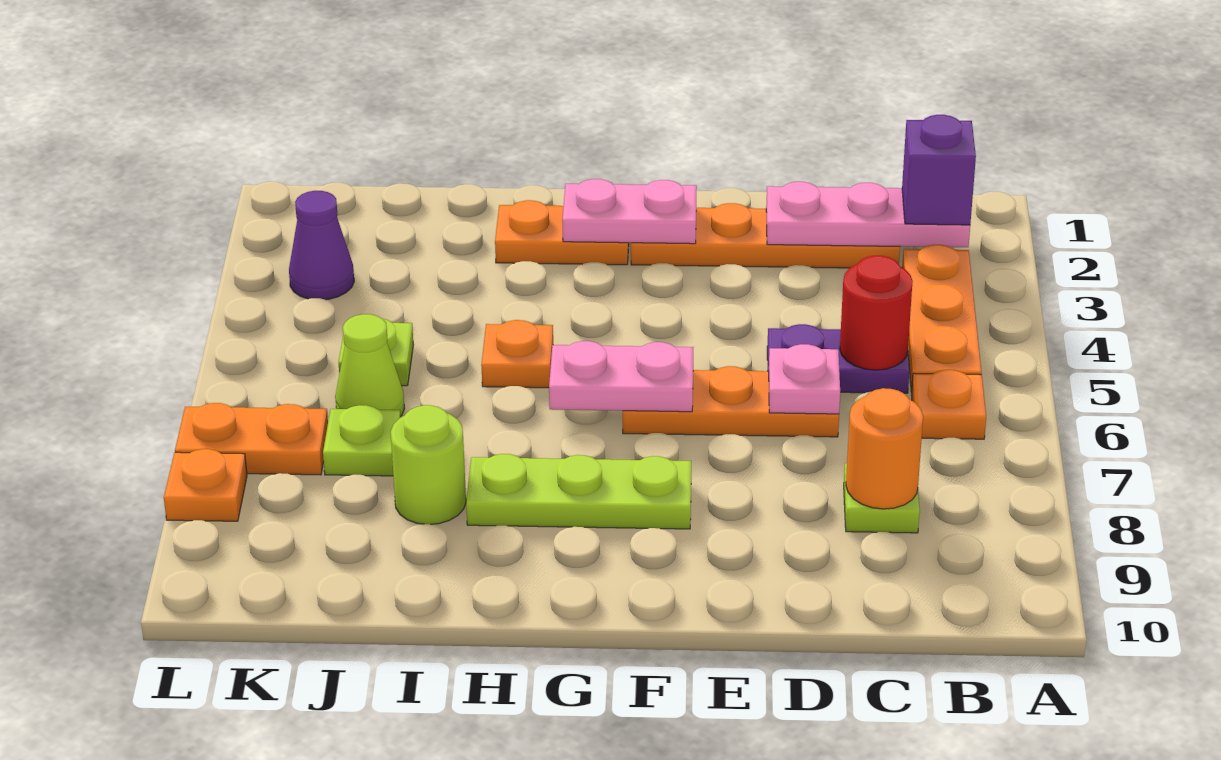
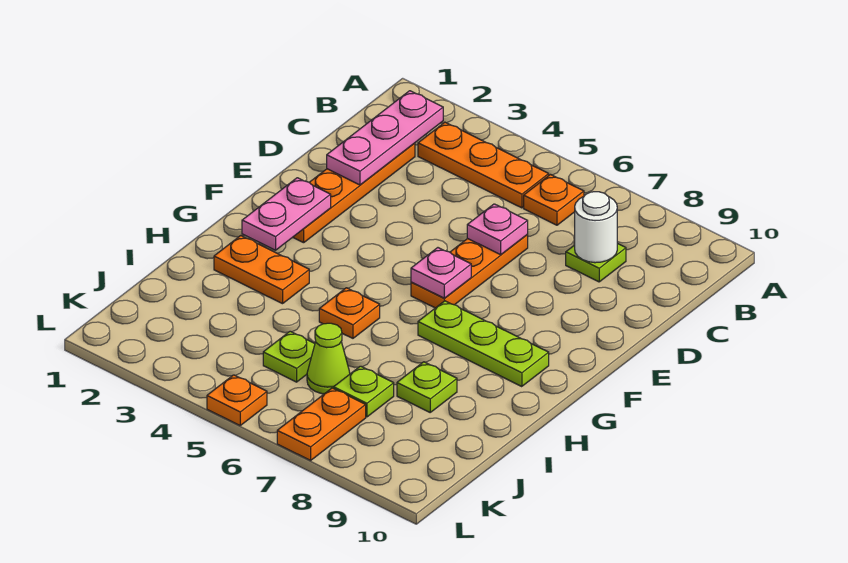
purple 1x1 brick [902,115,976,225] -> none
purple 1x2 plate [767,324,909,393] -> none
red 1x1 round brick [840,256,912,370] -> none
orange 1x1 round brick [846,388,923,509] -> white 1x1 round brick [575,192,617,263]
pink 1x2 plate [549,341,693,412] -> pink 1x1 plate [411,248,471,298]
lime 1x3 plate [466,454,691,529] -> lime 1x3 plate turned to [418,301,549,387]
orange 1x2 plate [495,200,629,265] -> orange 1x2 plate turned to [214,236,309,304]
lime 1x1 round brick [391,405,466,524] -> lime 1x1 plate [397,362,457,412]
purple 1x1 cone [289,191,354,300] -> none
orange 1x1 plate [164,449,247,521] -> orange 1x1 plate moved to [207,375,267,425]

